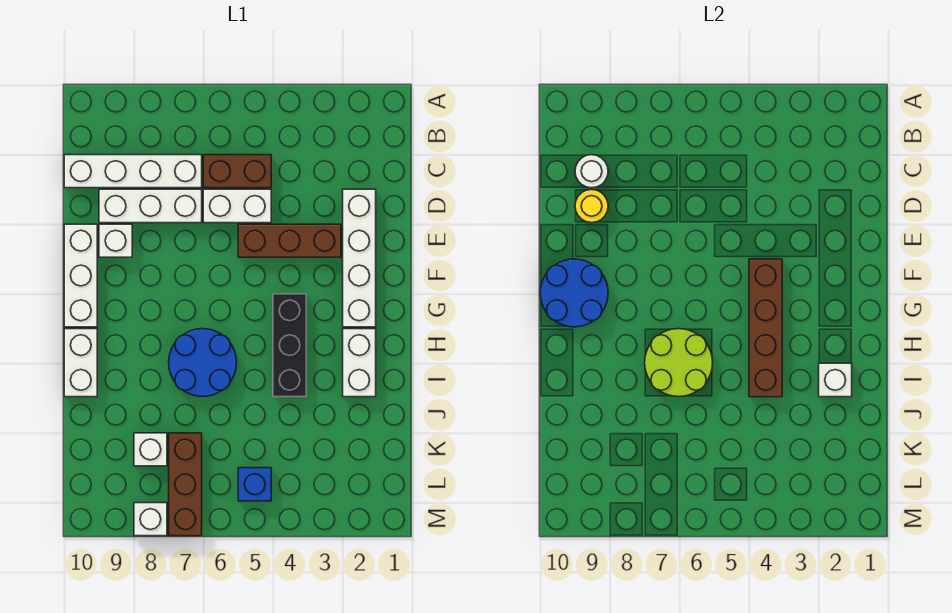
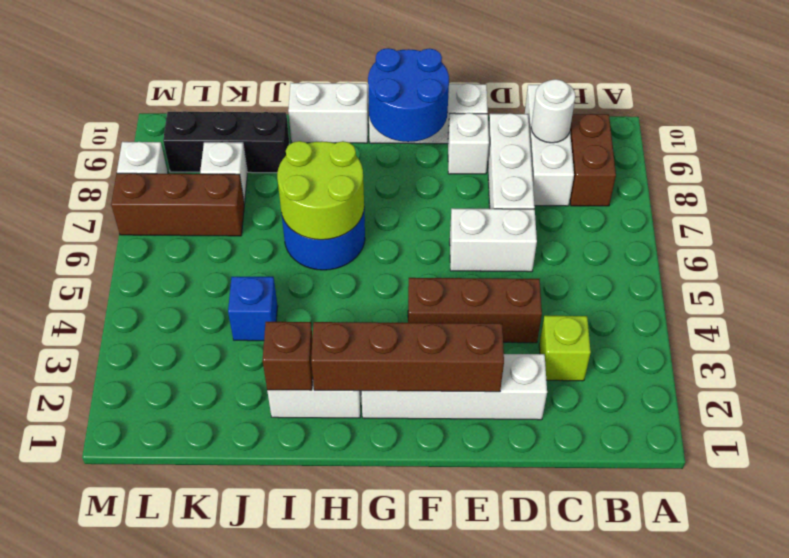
none -> lime 1x1 brick [539,316,591,381]
brown 1x2 brick [203,155,271,188] -> brown 1x2 brick moved to [570,114,616,206]
white 1x4 brick [64,155,202,188] -> white 1x3 brick [525,85,574,206]
white 1x2 brick [203,189,271,223] -> white 1x2 brick turned to [450,208,537,272]
yellow 1x1 round brick [575,189,608,223] -> none
brown 1x3 brick [238,224,341,257] -> brown 1x3 brick turned to [408,278,542,343]
brown 1x4 brick [749,259,782,397] -> brown 1x4 brick moved to [311,322,504,392]
black 1x3 brick [273,294,306,397] -> black 1x3 brick moved to [163,111,289,173]
white 1x1 brick [819,363,852,397] -> brown 1x1 brick [263,322,313,390]
blue 1x1 brick [238,468,271,501] -> blue 1x1 brick moved to [228,277,278,341]

